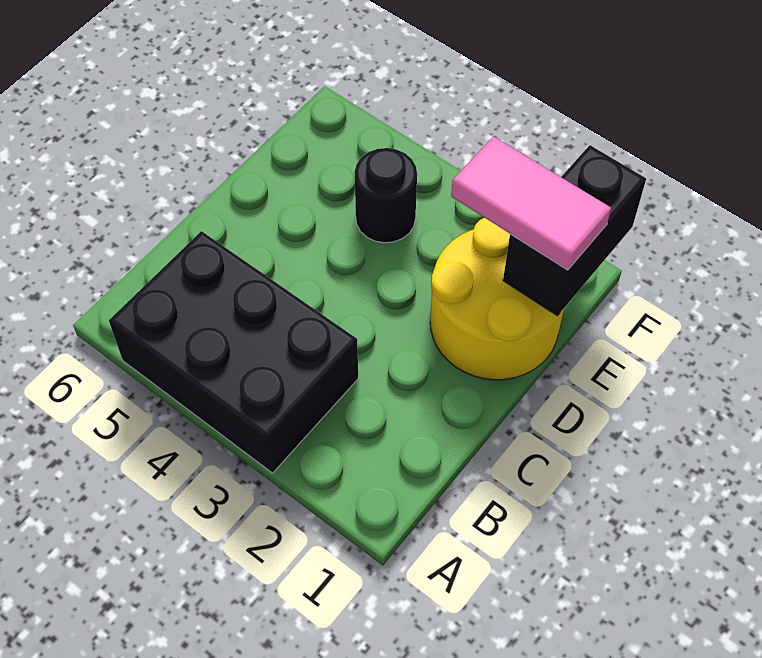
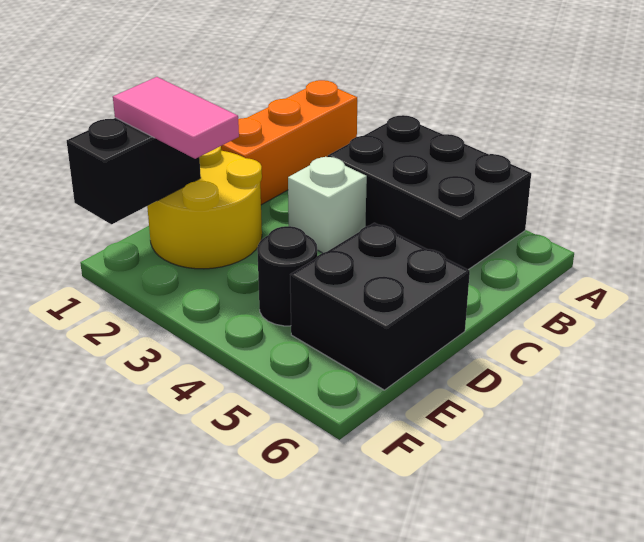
none -> orange 1x3 brick [221,80,357,205]
none -> white 1x1 brick [288,157,367,253]
none -> black 2x2 brick [290,223,470,390]

